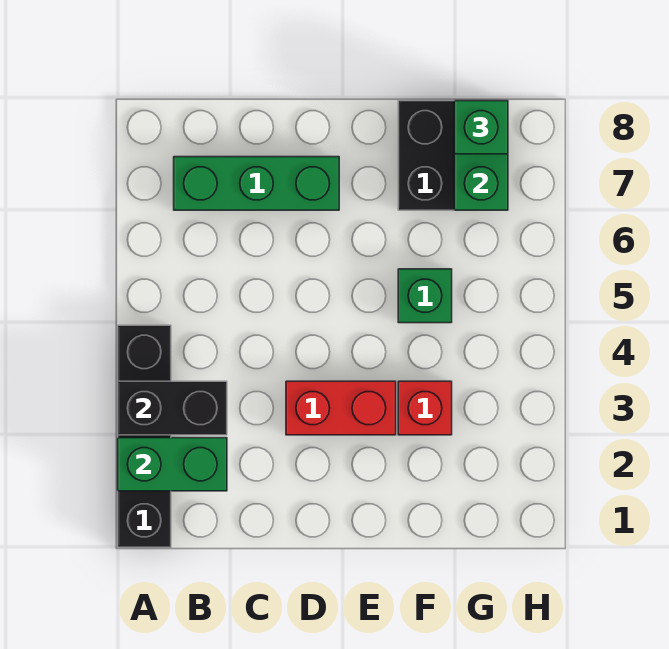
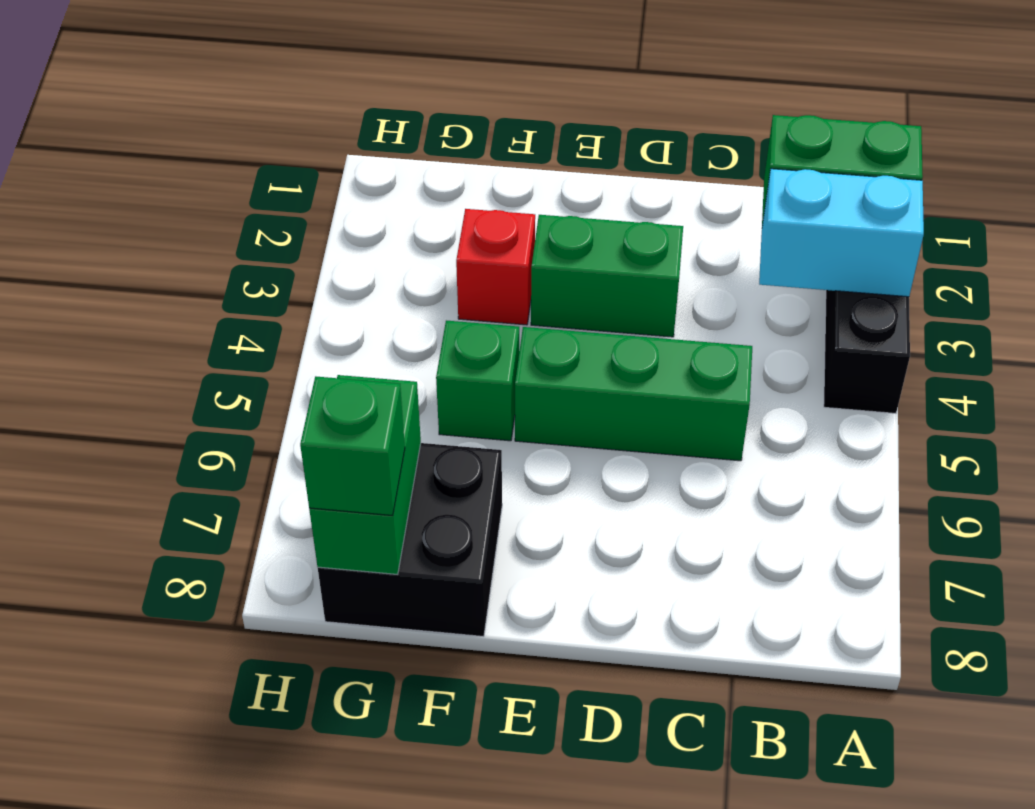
black 1x2 brick [118,381,227,435] -> cyan 1x2 brick [759,169,924,297]
green 1x3 brick [174,157,339,210] -> green 1x3 brick moved to [515,327,752,461]
red 1x2 brick [286,381,396,435] -> green 1x2 brick [531,215,683,337]

